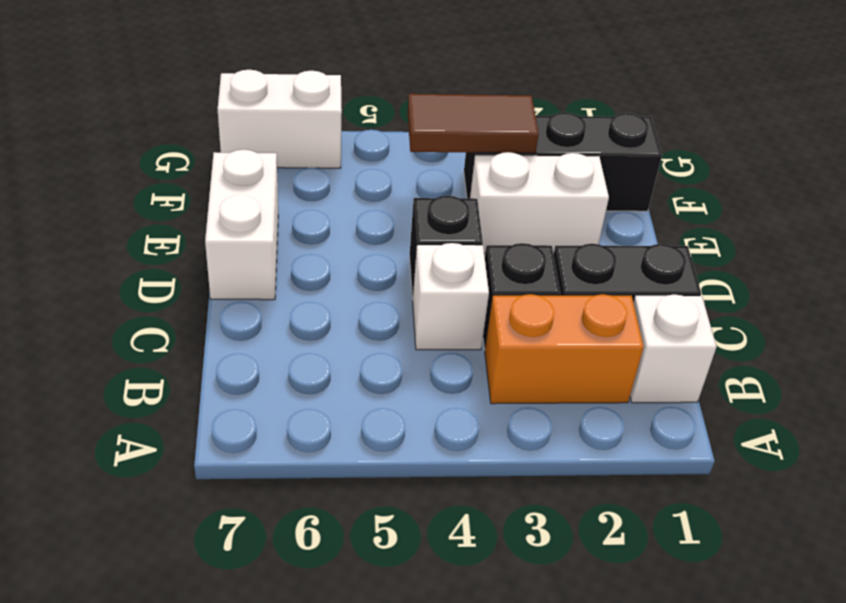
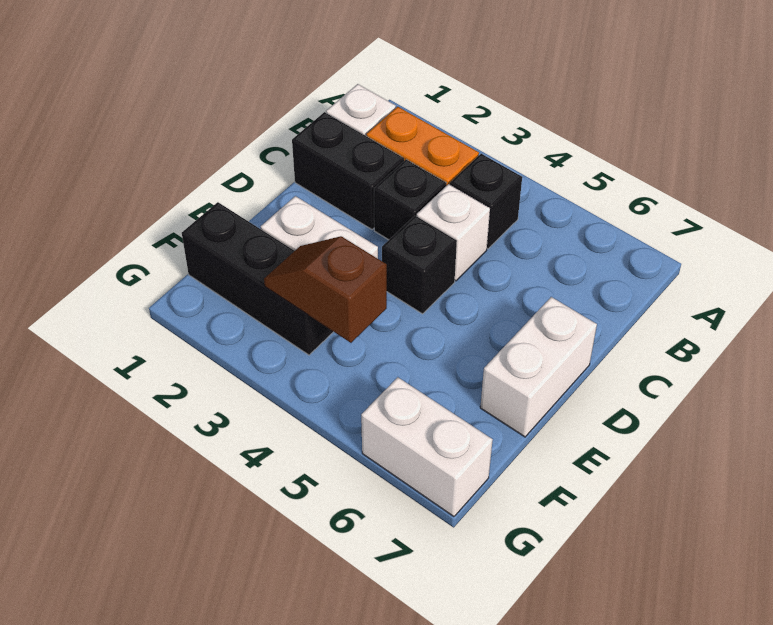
none -> black 1x1 brick [450,154,522,249]
brown 1x2 tile [408,94,539,153] -> brown 1x2 slope [264,236,387,343]

